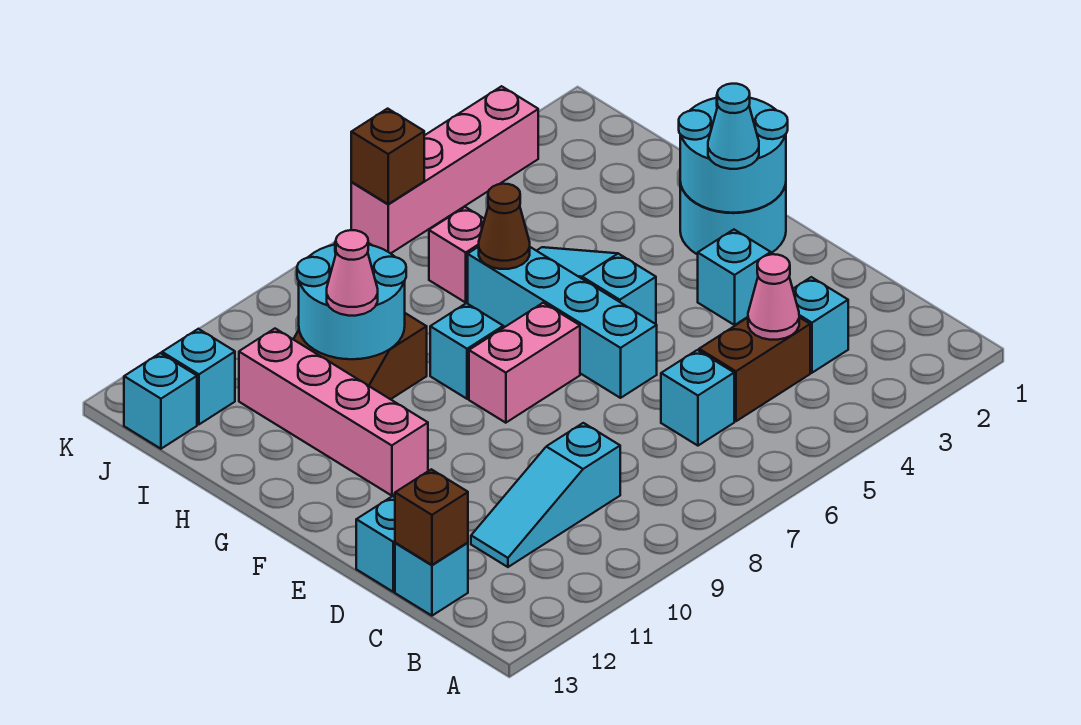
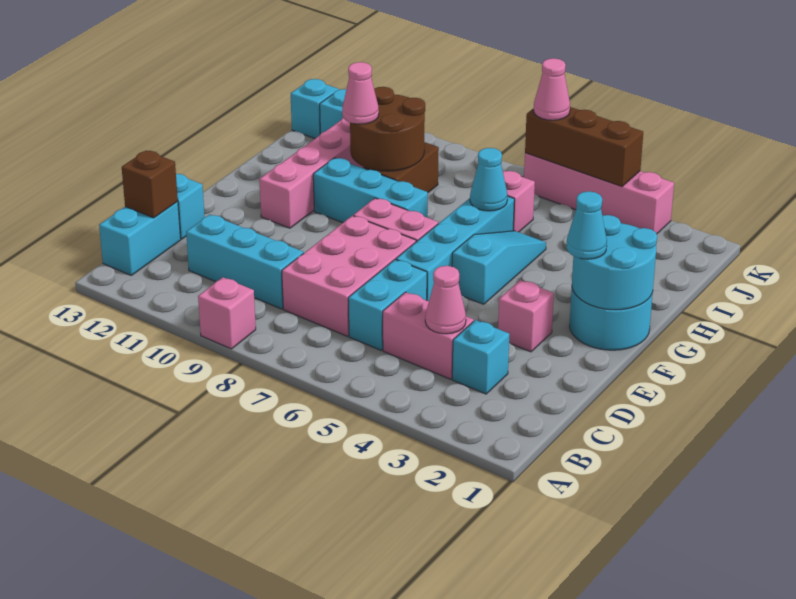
none -> pink 1x1 brick [198,277,256,349]
brown 1x2 brick [699,317,810,421] -> pink 1x2 brick [383,292,474,379]
cyan 1x1 brick [661,350,734,446] -> cyan 1x2 brick [348,260,427,350]
none -> pink 2x3 brick [282,216,416,336]
cyan 1x3 slope [471,423,620,567] -> cyan 1x3 brick [186,215,304,309]
cyan 1x1 brick [395,543,468,616] -> cyan 1x2 brick [99,202,181,275]
cyan 1x1 brick [698,230,771,325] -> pink 1x1 brick [498,280,554,352]
cyan 1x1 brick [430,303,503,399] -> cyan 1x3 brick [313,158,428,223]
brown 1x1 cone [479,184,530,269] -> cyan 1x1 cone [470,148,507,211]
cyan 2x2 round brick [297,241,406,359] -> brown 2x2 round brick [350,87,425,171]
brown 1x1 brick [351,109,424,204] -> brown 1x3 brick [525,107,643,186]
none -> pink 1x1 cone [534,58,570,120]

